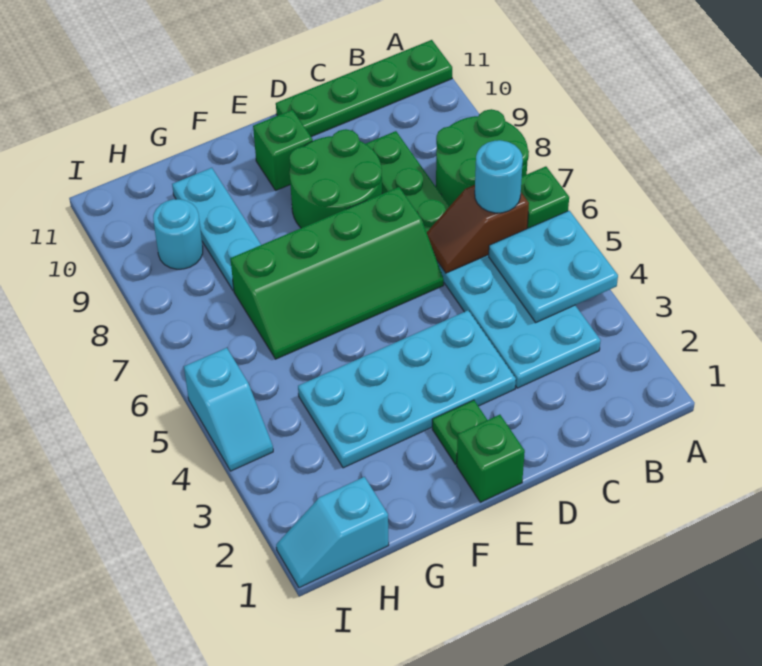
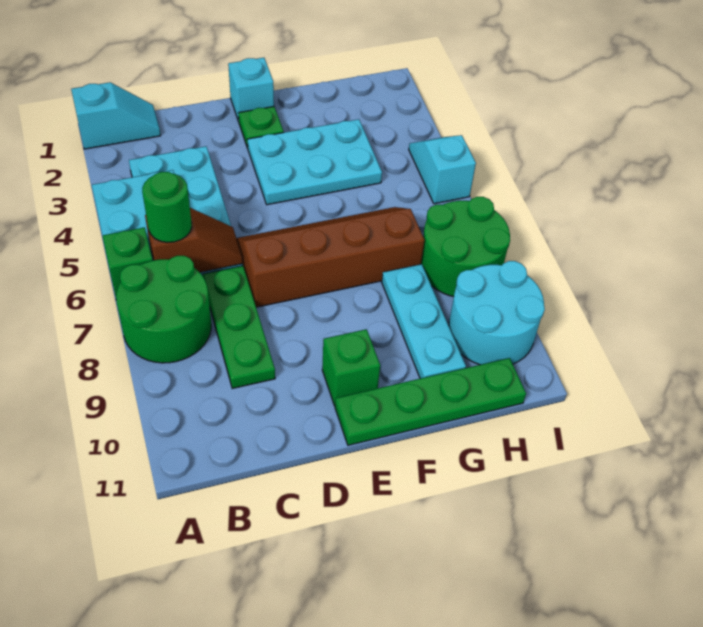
green 1x4 plate [276,40,452,137] -> green 1x4 plate moved to [335,358,526,445]
cyan 1x1 round brick [475,140,523,213] -> green 1x1 round brick [142,172,192,243]
cyan 2x4 plate [298,310,516,468] -> cyan 2x3 plate [248,119,382,205]
green 2x4 slope [230,187,444,359] -> brown 2x4 slope [237,207,424,307]
green 2x2 round brick [289,129,382,228] -> green 2x2 round brick moved to [421,197,510,297]
green 1x1 brick [457,415,525,502] -> cyan 1x1 brick [228,58,274,122]
cyan 1x2 slope [276,477,389,588] -> cyan 1x2 slope moved to [71,82,161,149]
cyan 1x1 round brick [153,199,203,269] -> cyan 2x2 round brick [448,261,545,365]

